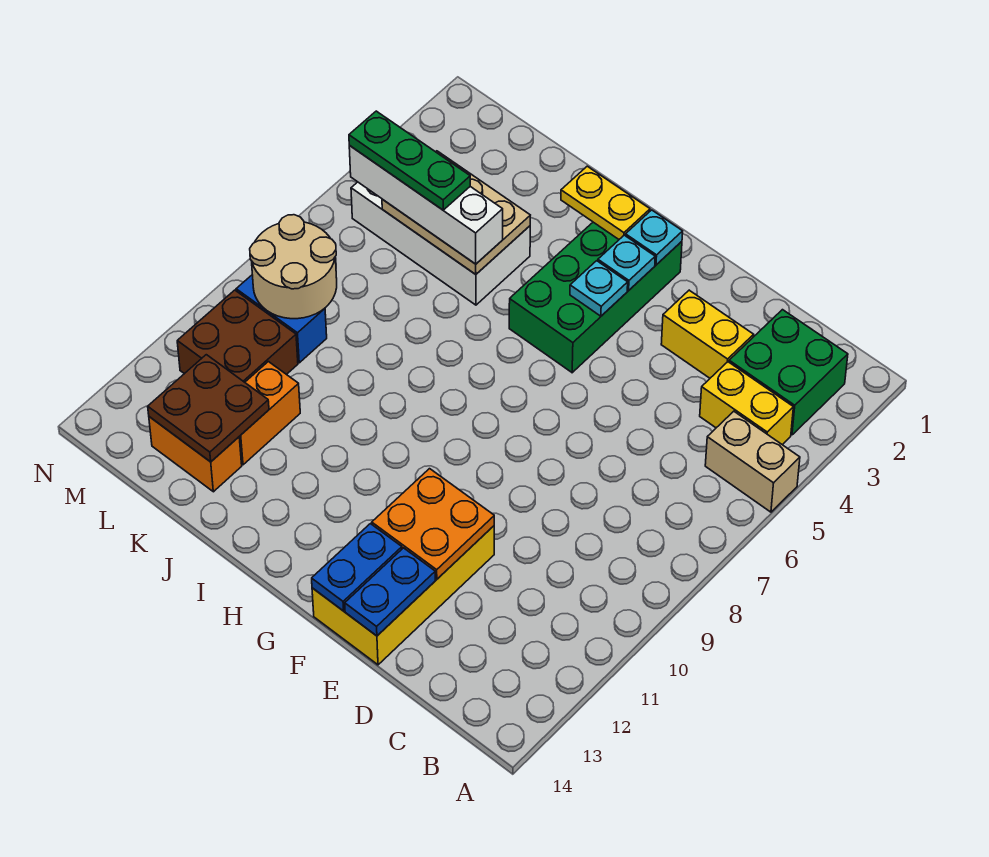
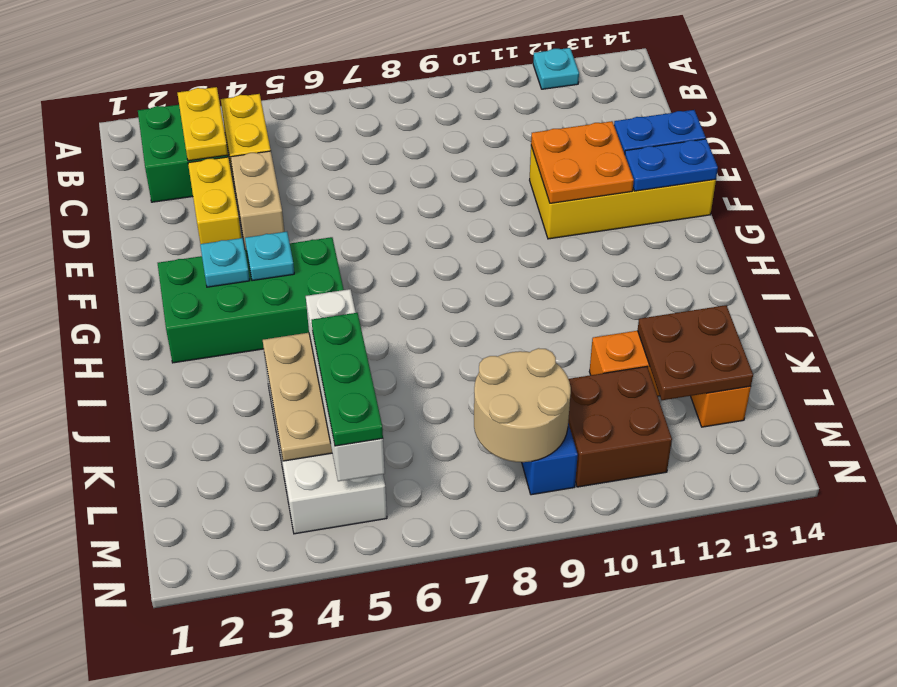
tan 1x2 brick [705,411,800,512] -> tan 1x2 brick moved to [231,151,284,250]
cyan 1x1 plate [626,210,683,265] -> cyan 1x1 plate moved to [533,48,579,89]
yellow 1x2 plate [561,166,650,239] -> yellow 1x2 plate moved to [177,87,228,161]

